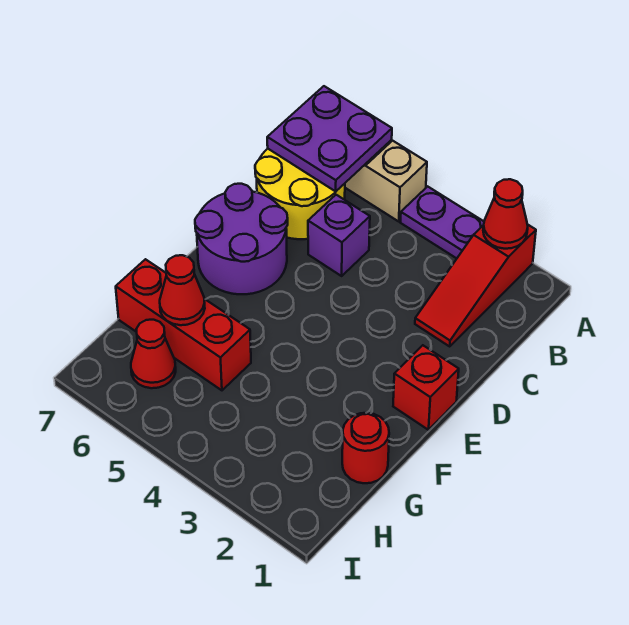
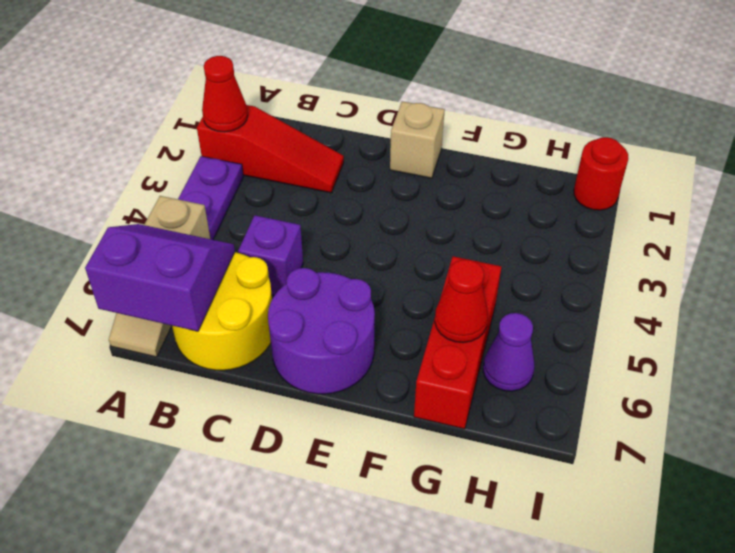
purple 2x2 plate [267,86,392,191] -> purple 2x2 slope [85,224,235,331]
red 1x1 brick [393,345,459,430] -> tan 1x1 brick [390,101,445,178]
red 1x1 round brick [342,413,389,483] -> red 1x1 round brick moved to [574,137,628,210]
red 1x1 cone [131,320,176,388] -> purple 1x1 cone [483,313,534,391]

